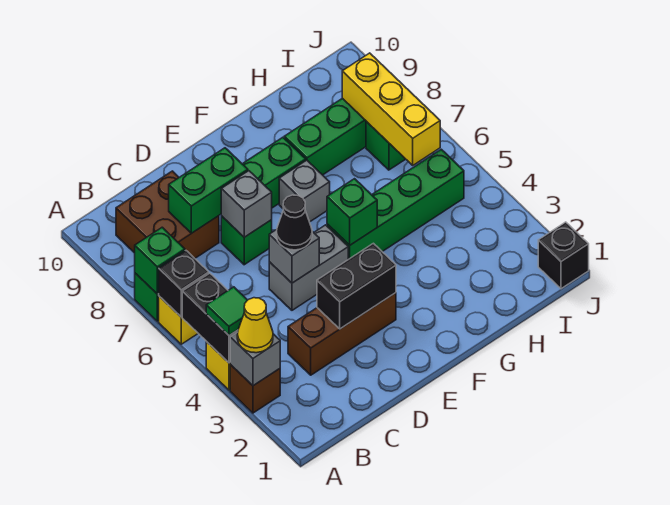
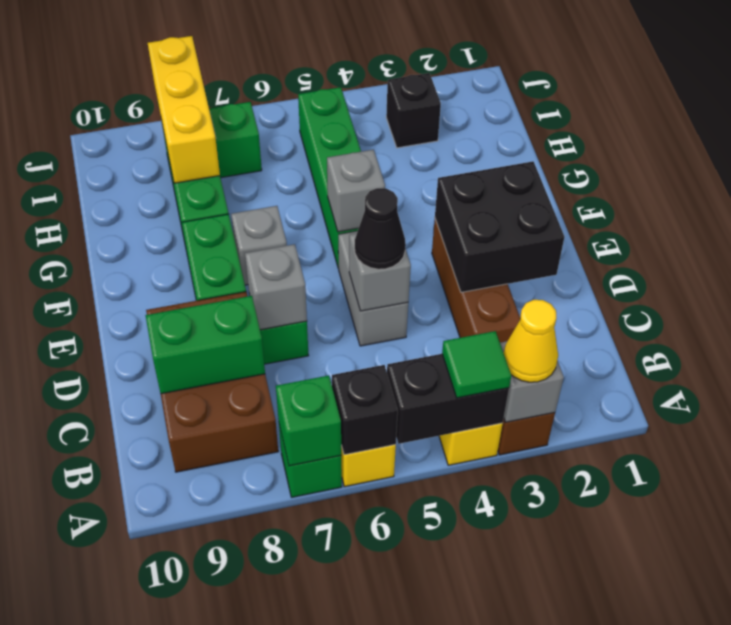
brown 2x2 brick [116,171,219,258] -> brown 2x3 brick [146,292,278,472]
green 1x2 brick [169,148,248,233] -> green 1x2 brick turned to [145,296,265,394]
black 1x2 brick [317,243,396,329] -> black 2x2 brick [435,162,564,292]
green 1x1 brick [327,179,377,245] -> grey 1x1 brick [327,150,385,232]
yellow 1x3 brick [342,53,440,165] -> yellow 1x3 brick turned to [148,36,220,183]
black 1x1 brick [538,222,589,289] -> black 1x1 brick moved to [386,73,441,148]

